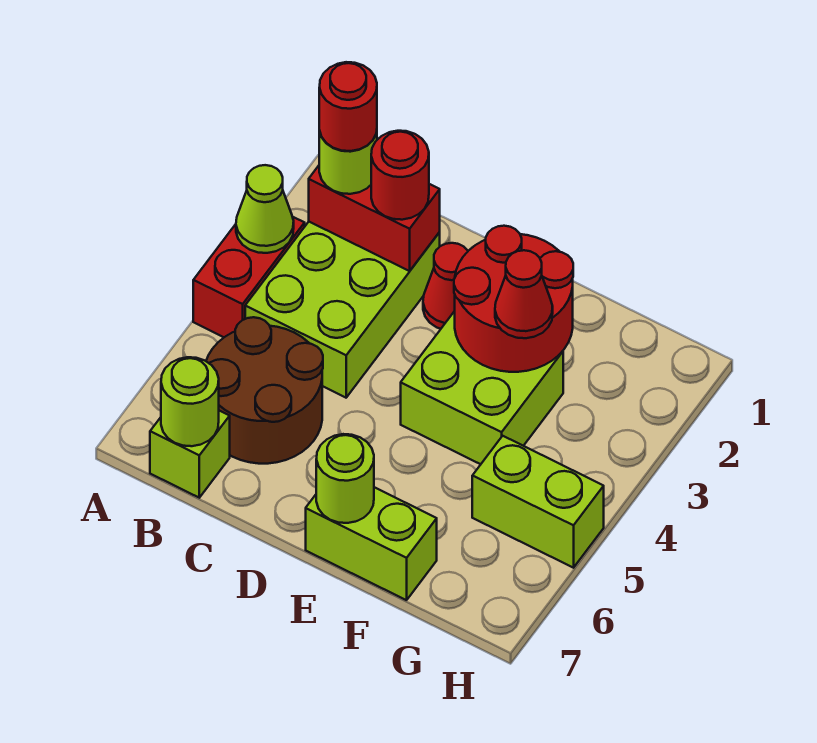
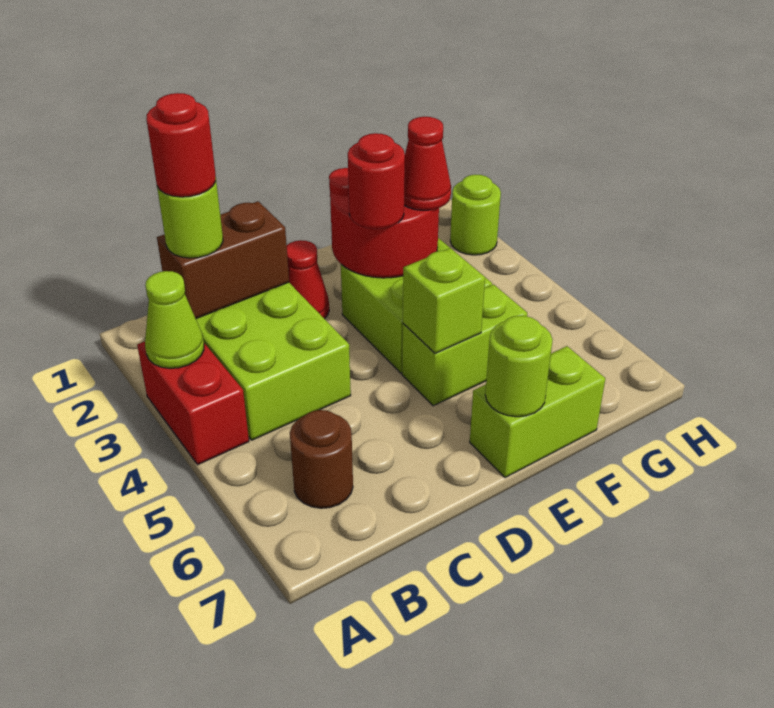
red 1x2 brick [309,166,440,271] -> brown 1x2 brick [157,201,289,319]
brown 2x2 round brick [206,317,323,464] -> brown 1x1 round brick [290,410,353,508]
lime 1x1 brick [150,411,230,498] -> lime 1x1 brick moved to [403,248,485,354]
lime 1x1 round brick [161,357,219,446] -> lime 1x1 round brick moved to [450,175,501,255]
red 1x1 round brick [371,131,429,220] -> red 1x1 round brick moved to [348,133,405,229]
lime 1x2 brick [472,436,604,568] -> lime 1x2 brick moved to [402,284,527,406]

